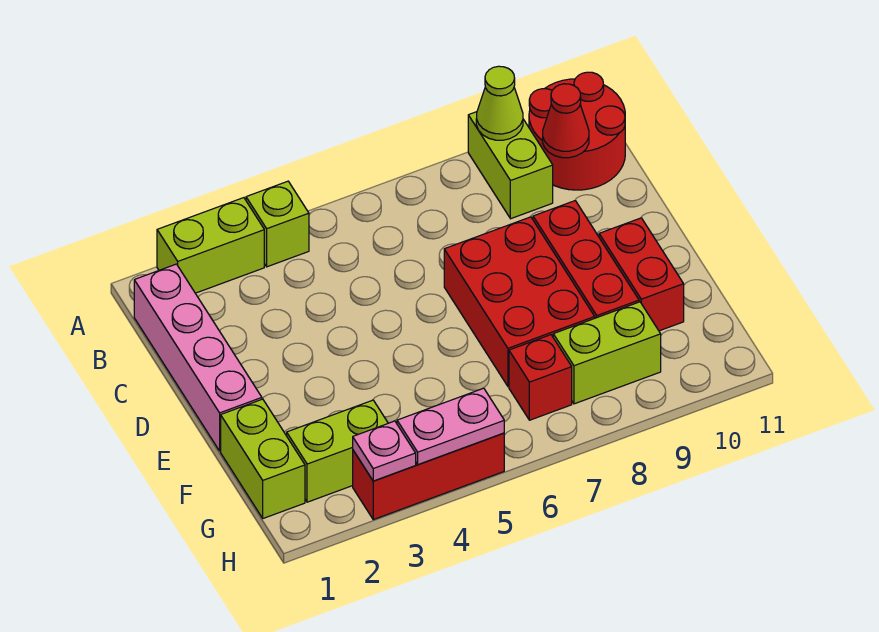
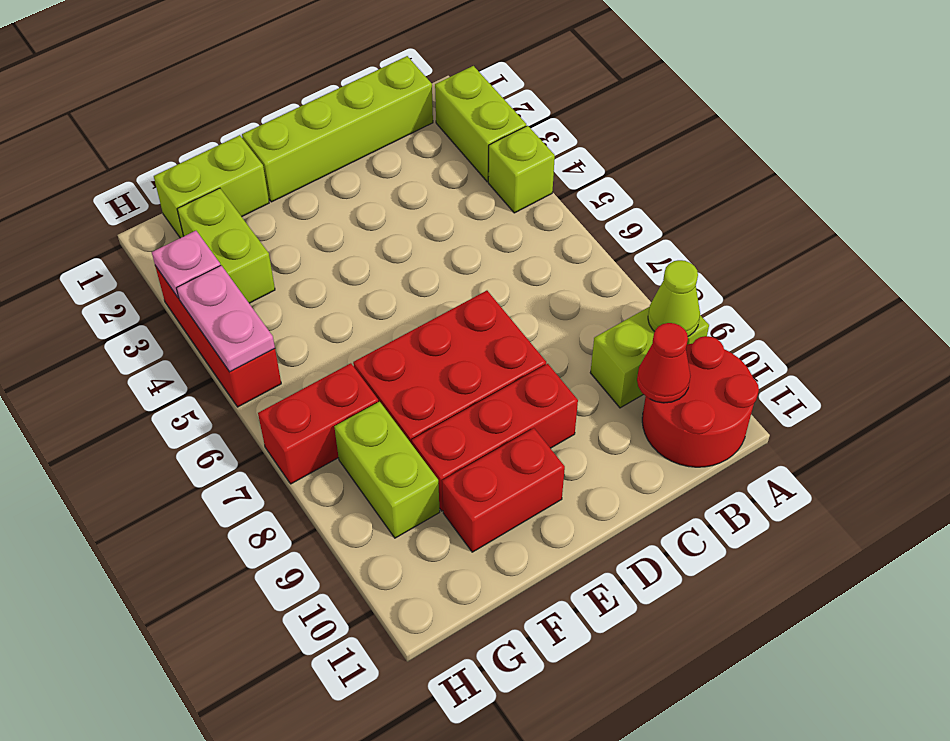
pink 1x4 brick [134,264,262,451] -> lime 1x4 brick [242,56,433,202]
red 1x1 brick [509,335,572,420] -> red 1x2 brick [258,363,378,484]

